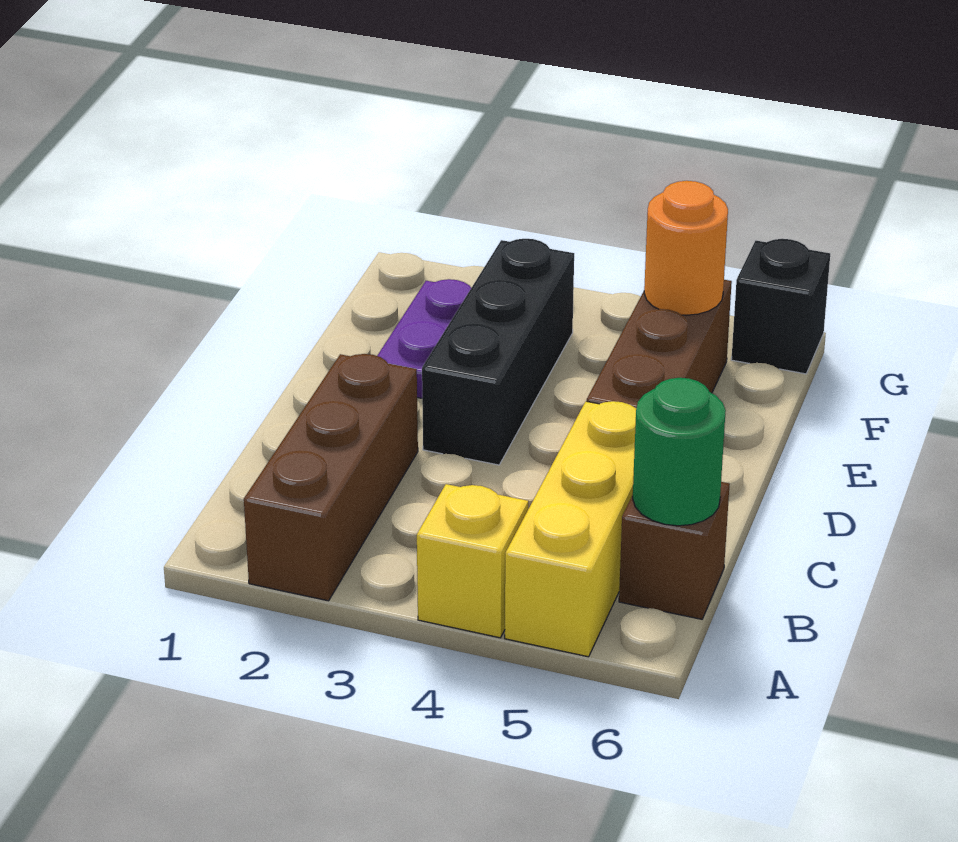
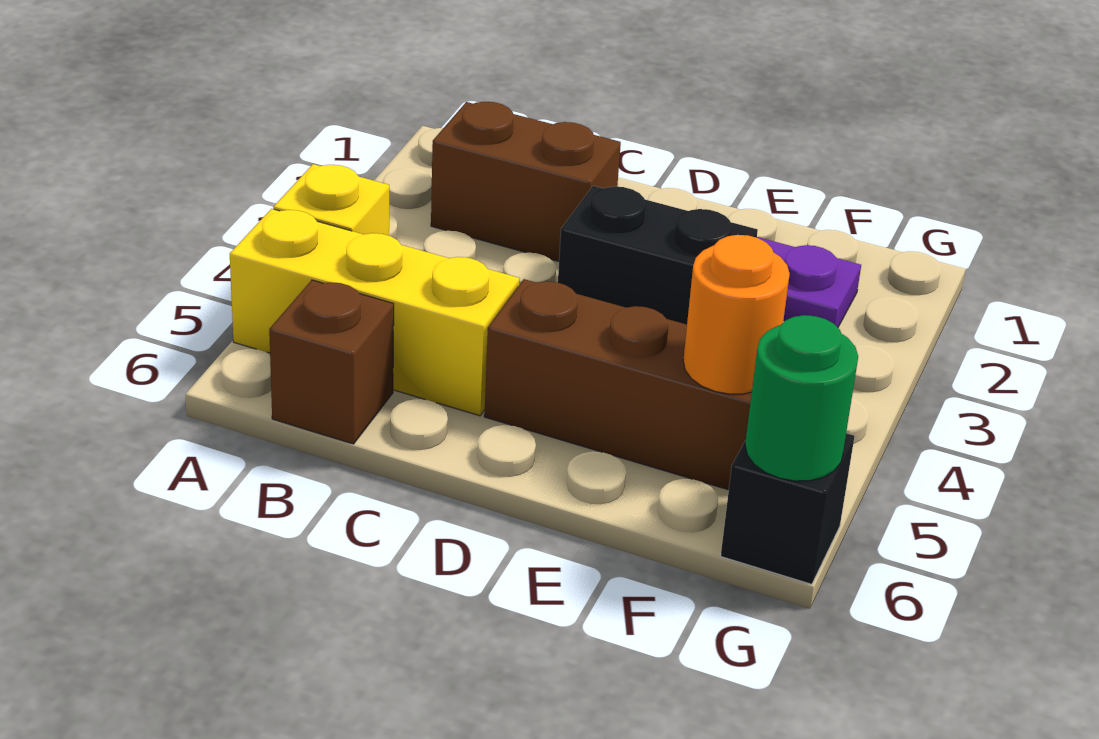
brown 1x3 brick [244,354,418,601] -> brown 1x2 brick [431,102,621,261]
green 1x1 round brick [633,378,726,526] -> green 1x1 round brick moved to [745,315,858,481]
black 1x3 brick [422,239,574,465] -> black 1x2 brick [558,186,758,324]

